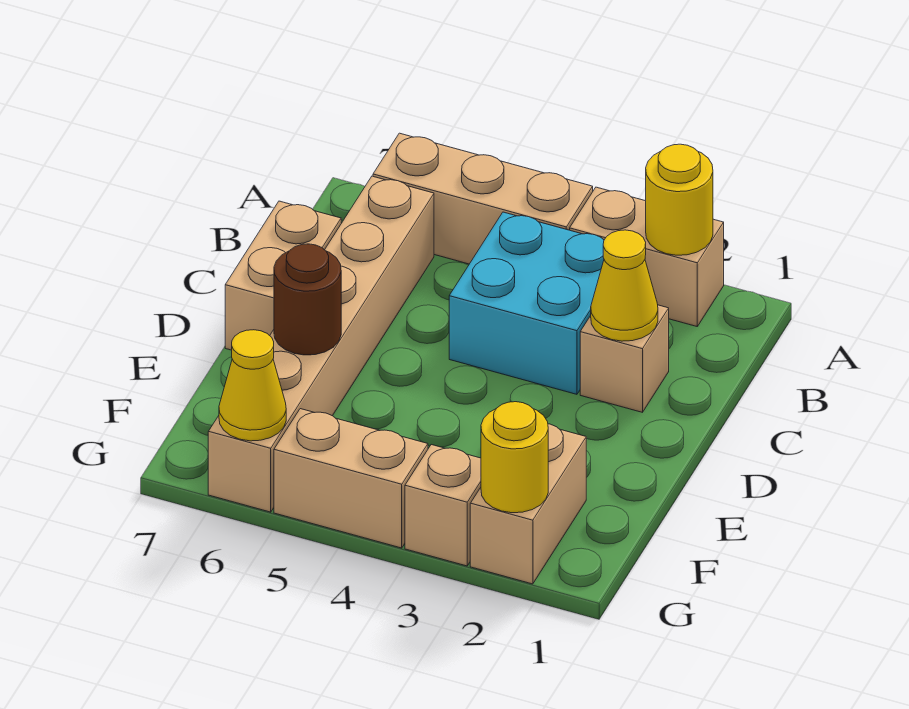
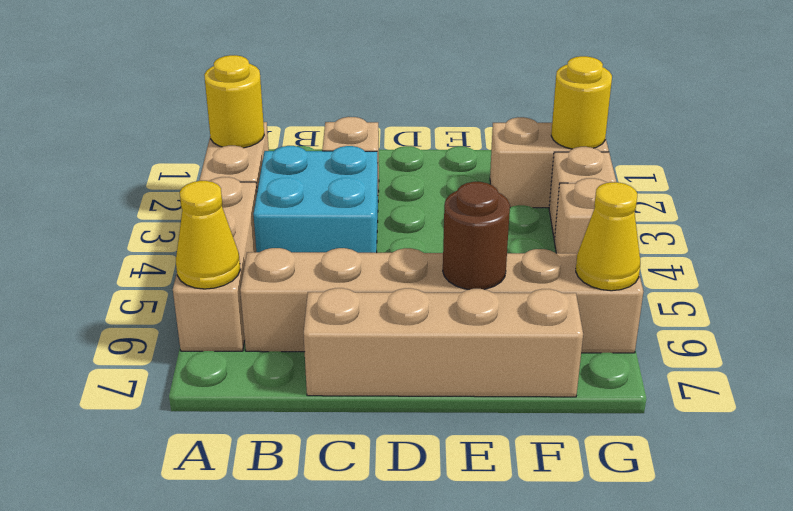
yellow 1x1 cone [591,230,658,341] -> yellow 1x1 cone moved to [176,181,240,289]
tan 1x2 brick [225,201,341,350] -> tan 1x4 brick [304,288,583,397]
tan 1x2 brick [274,409,428,548] -> tan 1x1 brick [554,178,606,253]

